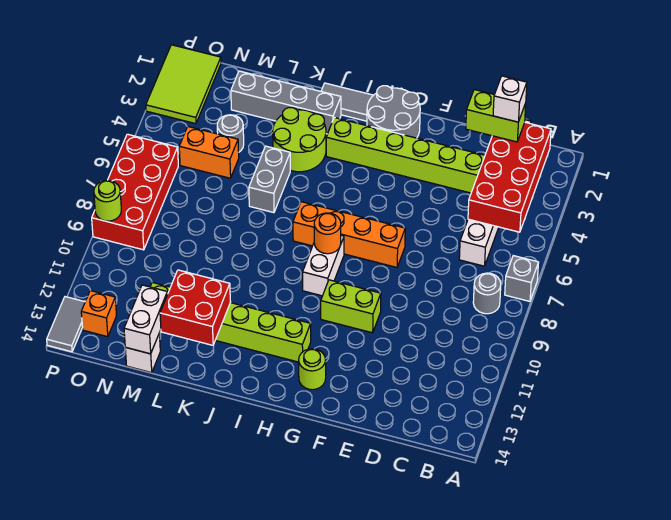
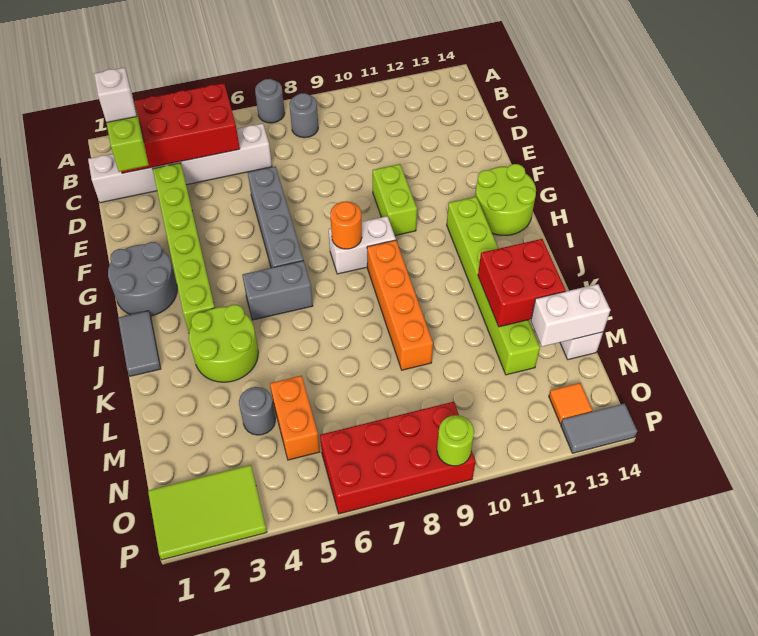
grey 1x1 brick [505,256,539,301] -> grey 1x1 round brick [255,79,285,123]
orange 1x4 brick [293,202,405,267] -> orange 1x4 brick moved to [367,240,433,370]
lime 1x1 round brick [299,349,326,390] -> lime 2x2 round brick [475,164,536,235]
grey 1x4 brick [231,71,341,134] -> grey 1x4 brick moved to [248,166,303,268]
grey 1x2 brick [249,146,290,213] -> grey 1x2 brick moved to [242,261,313,320]
orange 1x1 brick [81,291,117,337] -> orange 1x1 tile [549,383,592,424]

